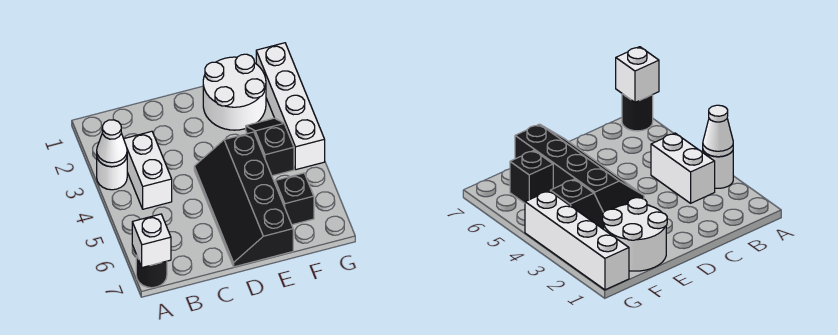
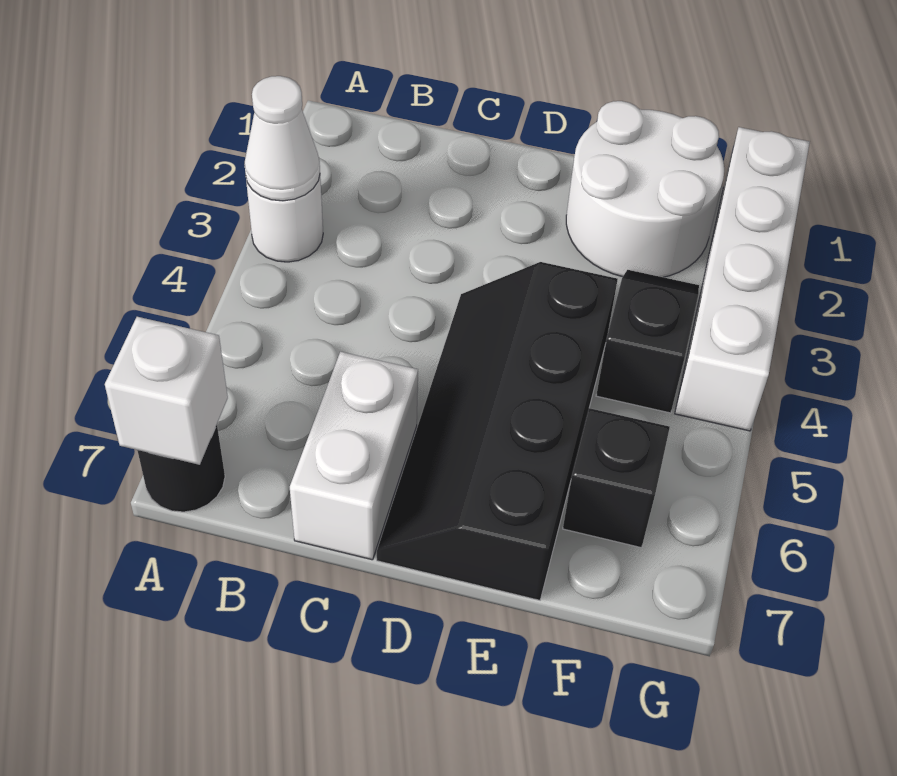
white 1x2 brick [124,131,172,209] -> white 1x2 brick moved to [290,352,418,560]

